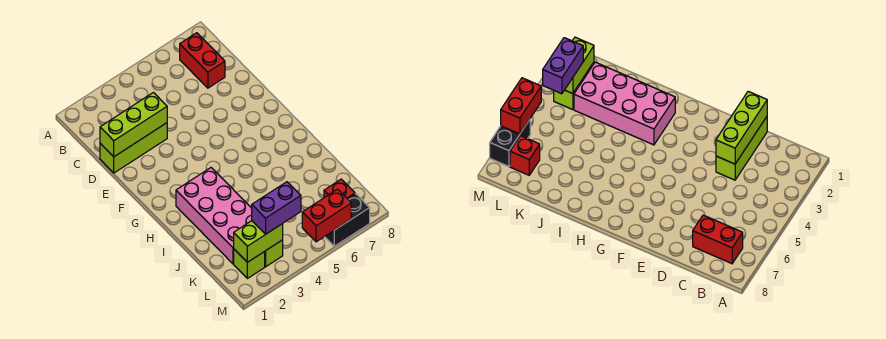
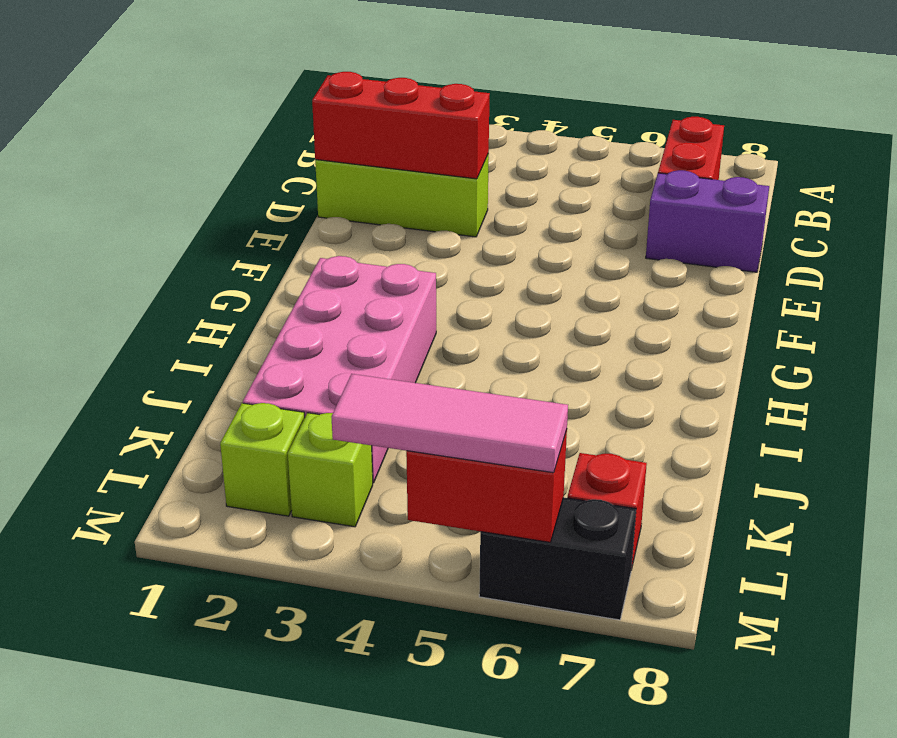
lime 1x3 brick [100,93,167,157] -> red 1x3 brick [312,72,490,179]
lime 1x2 brick [234,221,283,262] -> none
purple 1x2 brick [252,182,301,234] -> purple 1x2 brick moved to [646,170,769,272]
none -> pink 1x3 tile [331,374,568,473]

